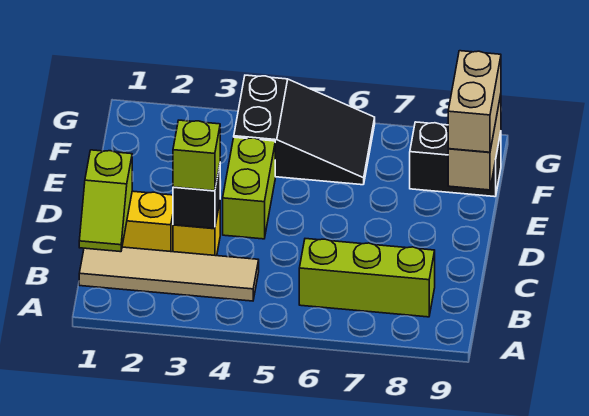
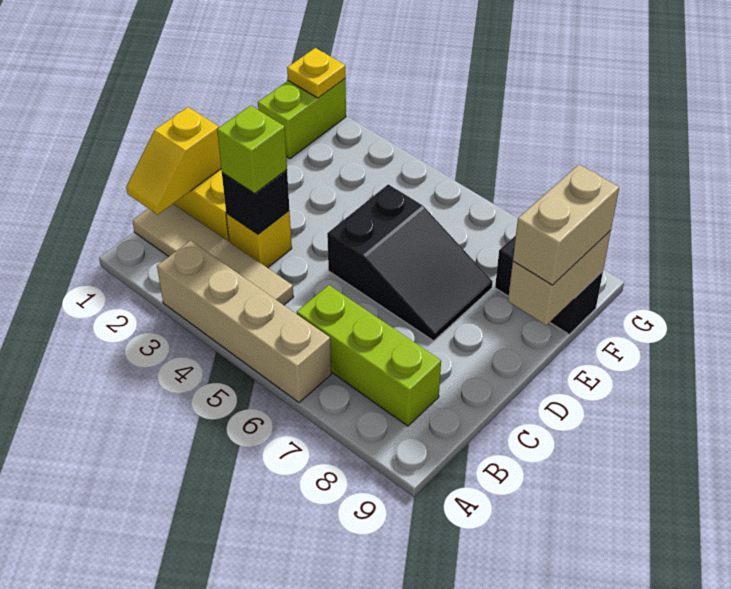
none -> tan 1x4 brick [157,241,331,402]
lime 1x2 slope [79,150,132,252] -> yellow 1x2 slope [126,107,221,215]
lime 1x2 brick [223,137,275,239] -> lime 1x2 brick moved to [258,79,346,159]
black 2x3 slope [234,75,375,185] -> black 2x3 slope moved to [327,184,493,341]
none -> yellow 1x1 plate [287,48,346,98]

